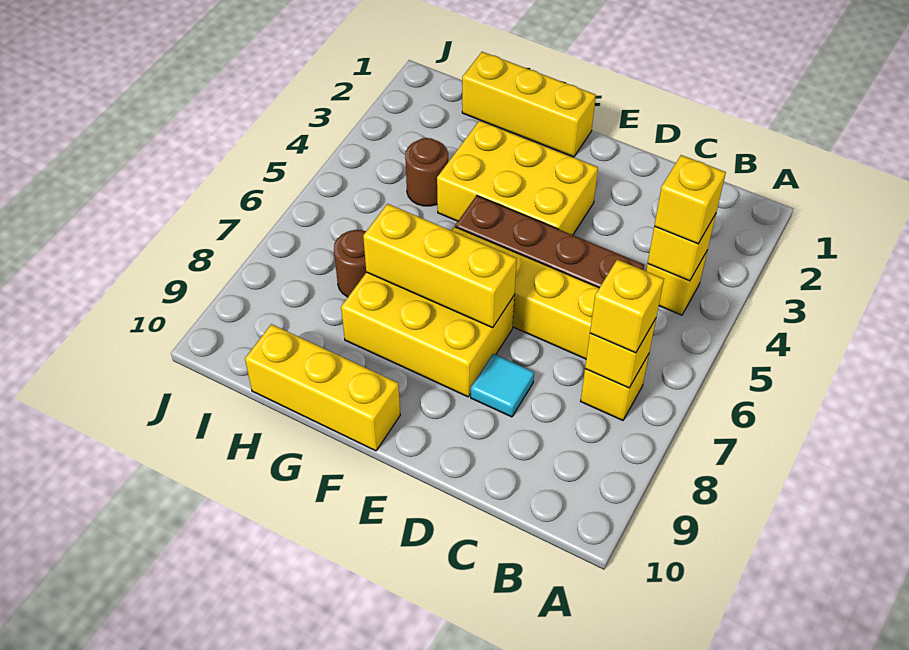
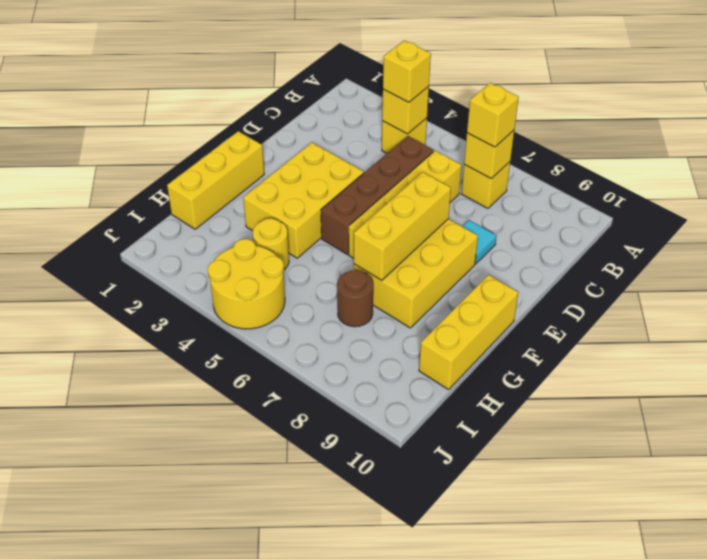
brown 1x1 round brick [405,138,448,206] -> yellow 1x1 round brick [253,218,289,269]
none -> yellow 2x2 round brick [208,239,285,329]

